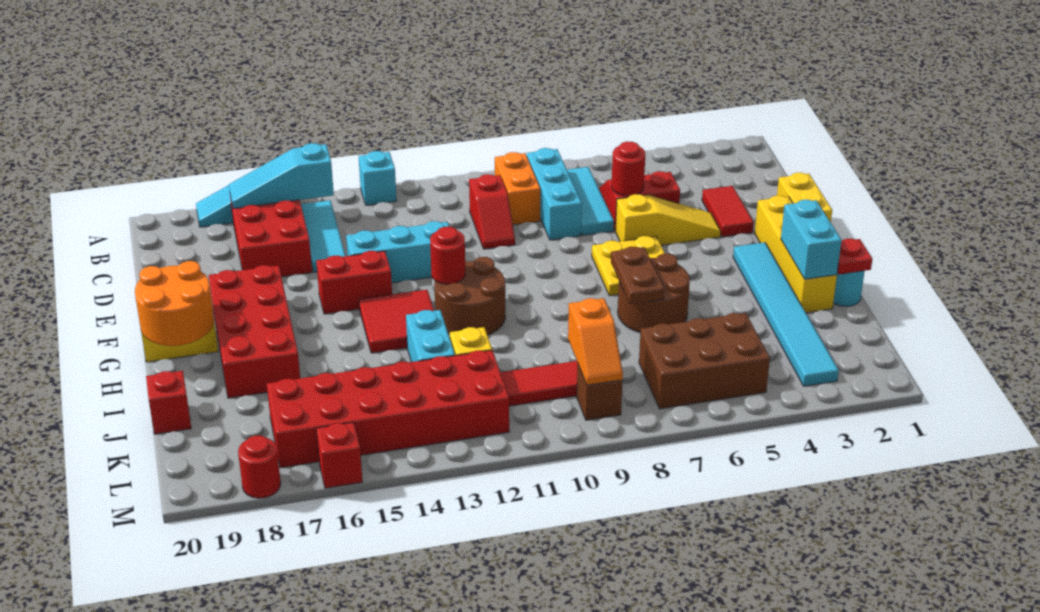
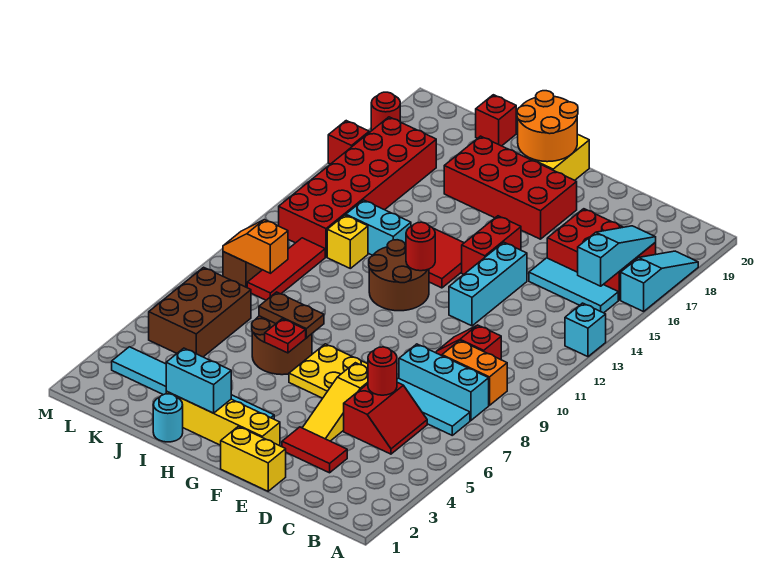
red 1x1 plate [837,239,872,274] -> red 1x1 plate moved to [265,319,306,353]

